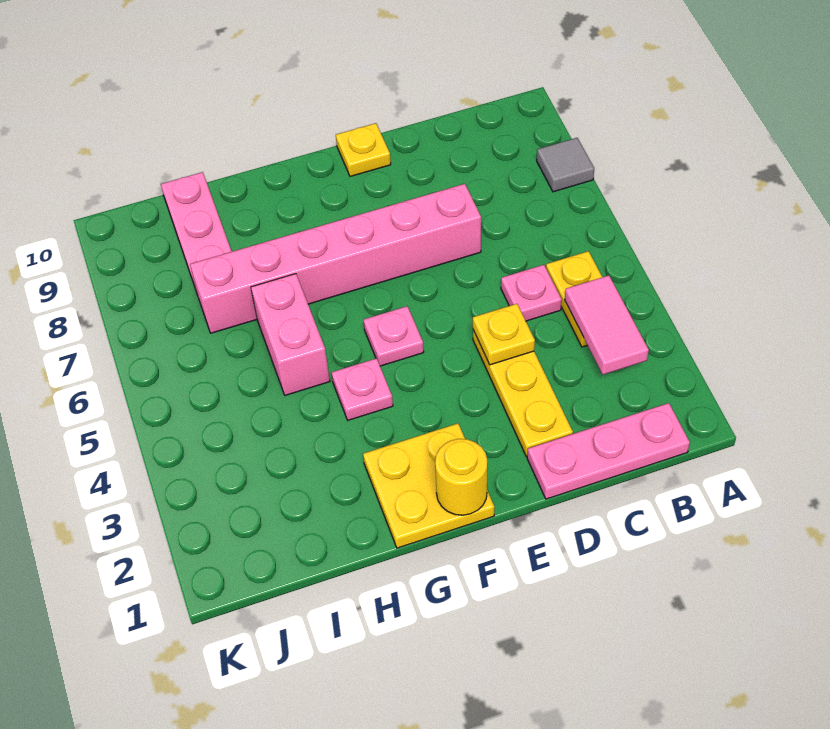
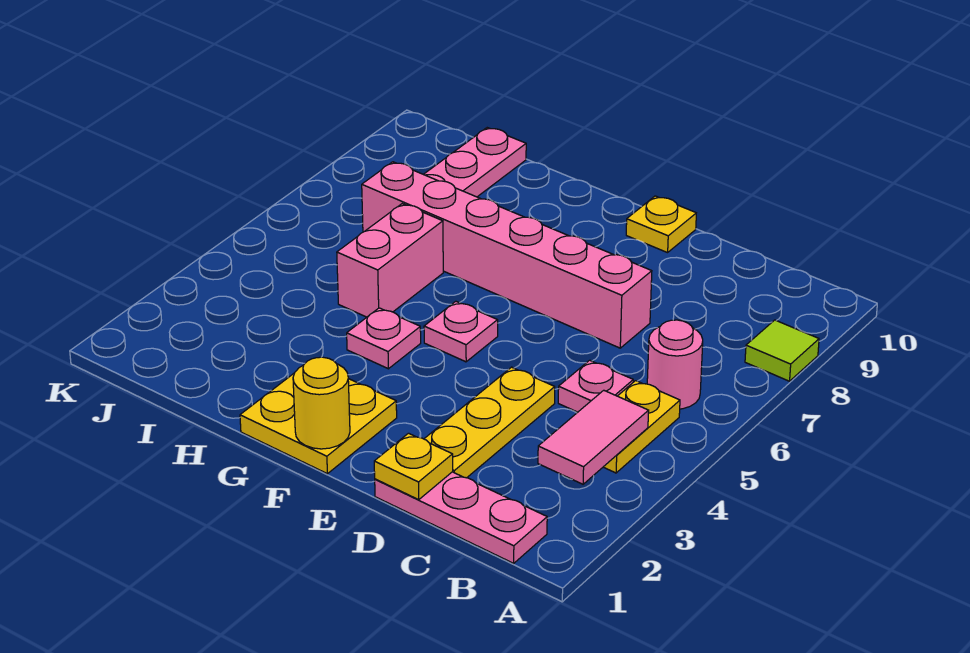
grey 1x1 tile [537,138,594,192] -> lime 1x1 tile [745,320,819,381]
none -> pink 1x1 round brick [647,320,703,409]
yellow 1x1 plate [473,304,535,365] -> yellow 1x1 plate moved to [374,433,453,500]

